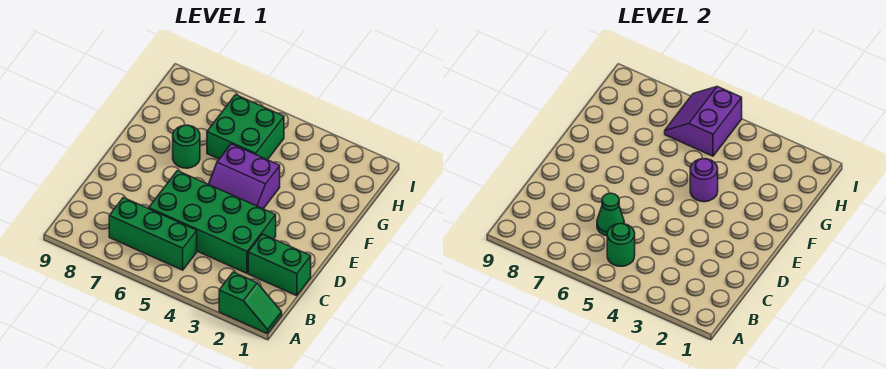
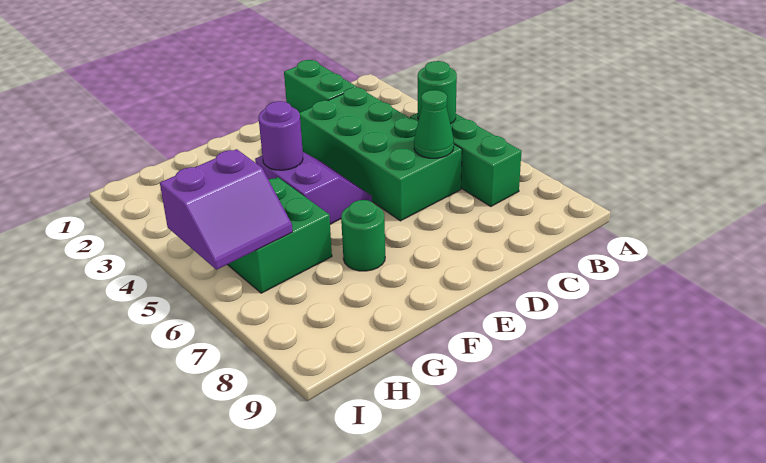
green 1x2 slope [219,272,282,334] -> none

